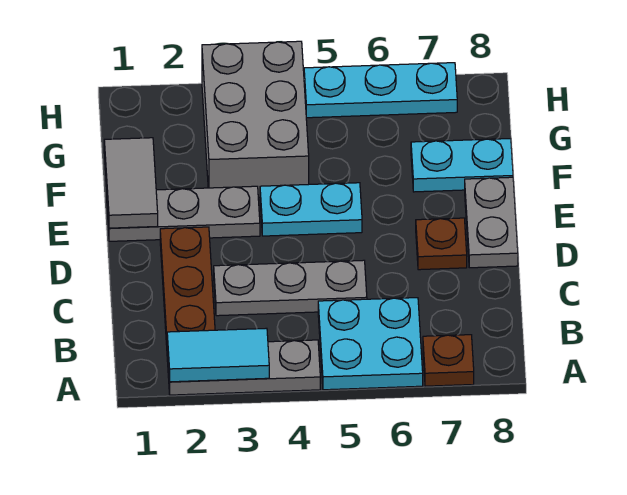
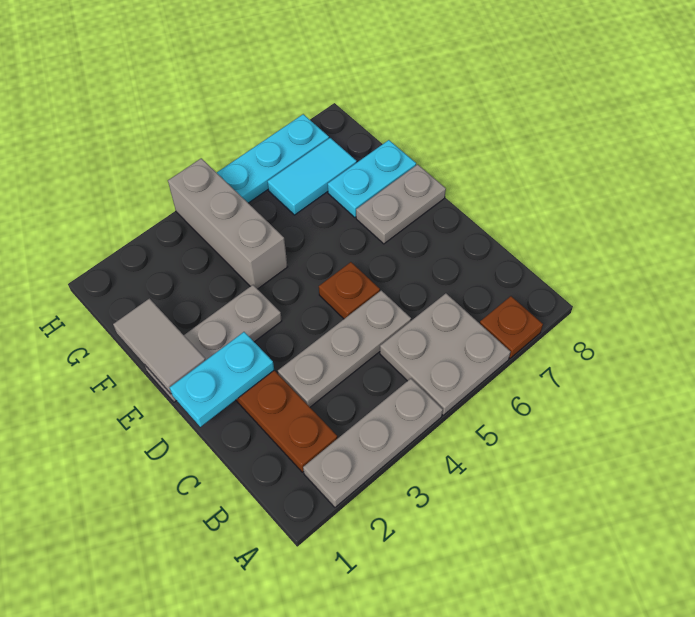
cyan 1x2 tile [167,328,269,382] -> cyan 1x2 tile moved to [267,138,357,215]
cyan 2x2 plate [318,298,423,390] -> grey 2x2 plate [380,293,511,415]
brown 1x1 plate [416,218,467,270] -> brown 1x1 plate moved to [319,262,380,319]
grey 1x2 plate [465,177,518,268] -> grey 1x2 plate turned to [356,164,446,244]
cyan 1x2 plate [260,183,362,236] -> cyan 1x2 plate moved to [170,332,274,427]
grey 2x3 brick [202,41,309,197] -> grey 1x3 brick [168,158,287,289]

